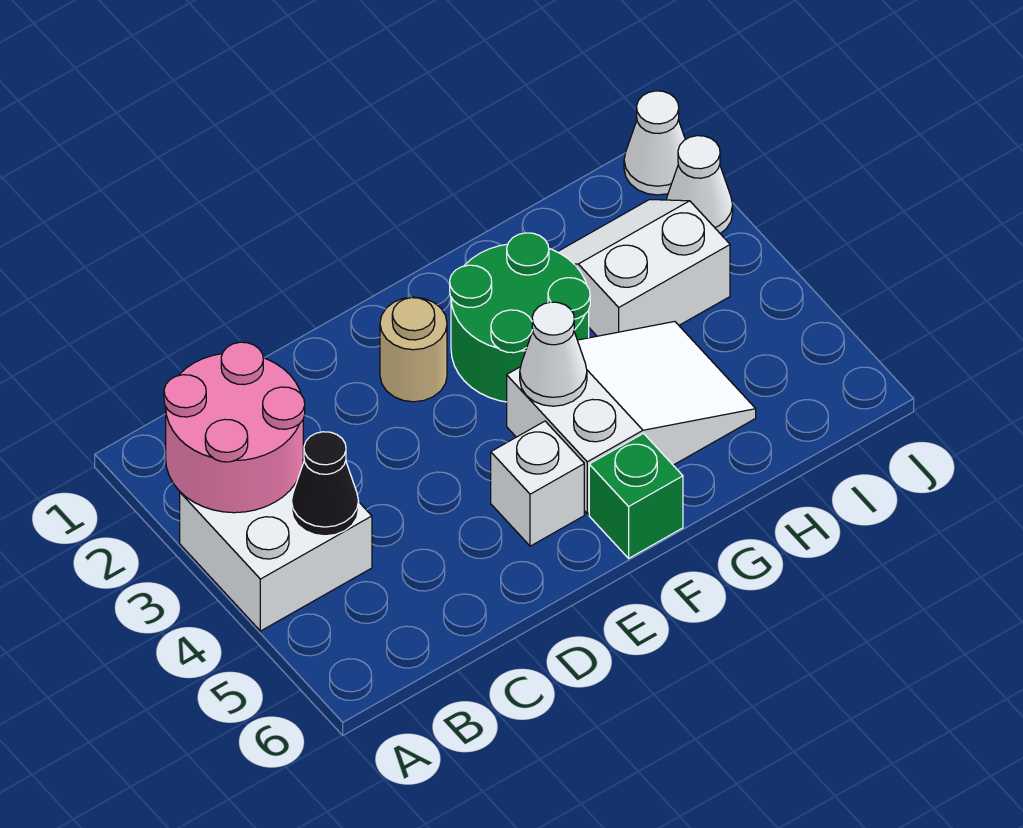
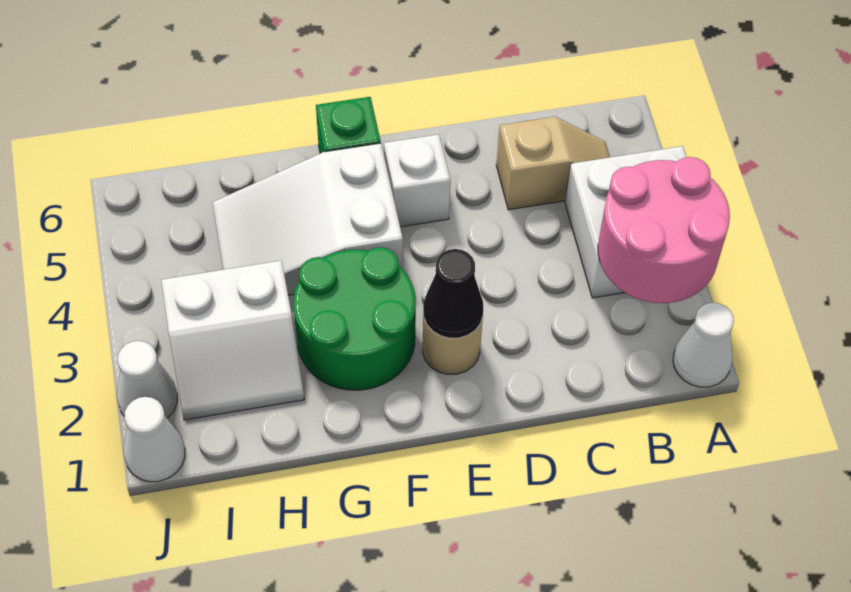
black 1x1 cone [291,432,359,536] -> black 1x1 cone moved to [423,249,483,338]
none -> tan 1x2 slope [496,117,610,210]
white 1x1 cone [520,302,587,406] -> white 1x1 cone moved to [673,303,734,387]

